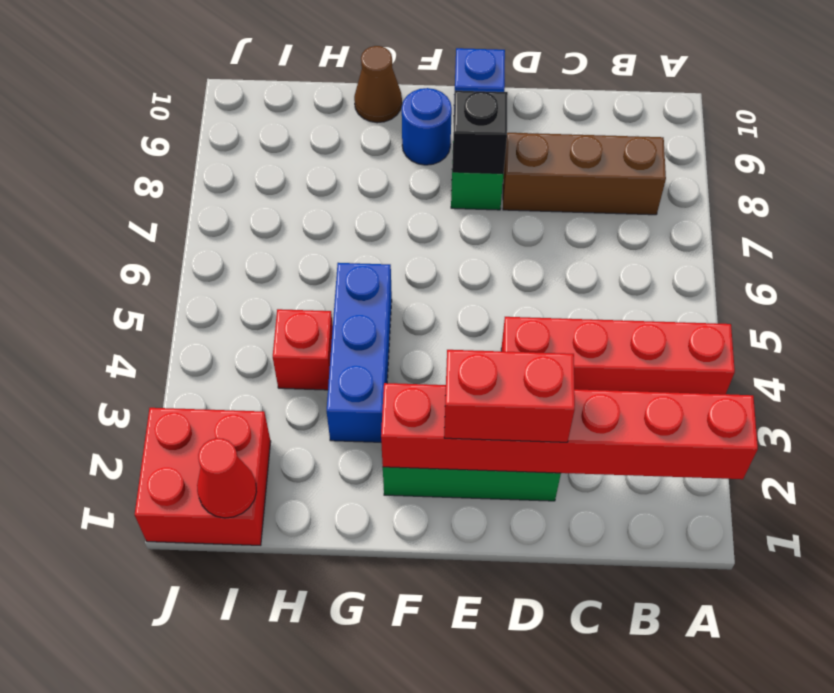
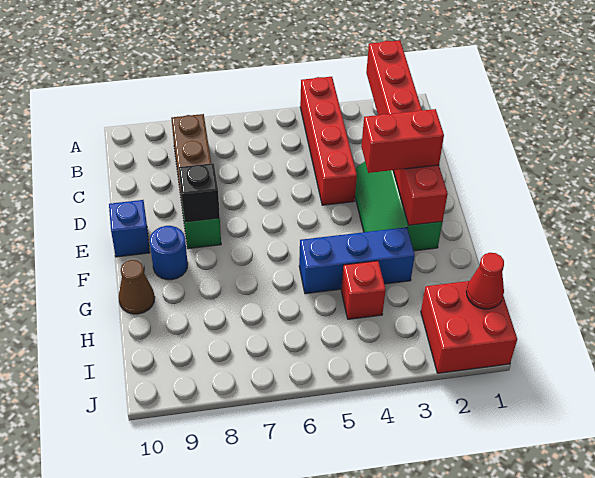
red 1x2 brick [444,350,575,442] -> red 1x2 brick turned to [361,109,444,173]

